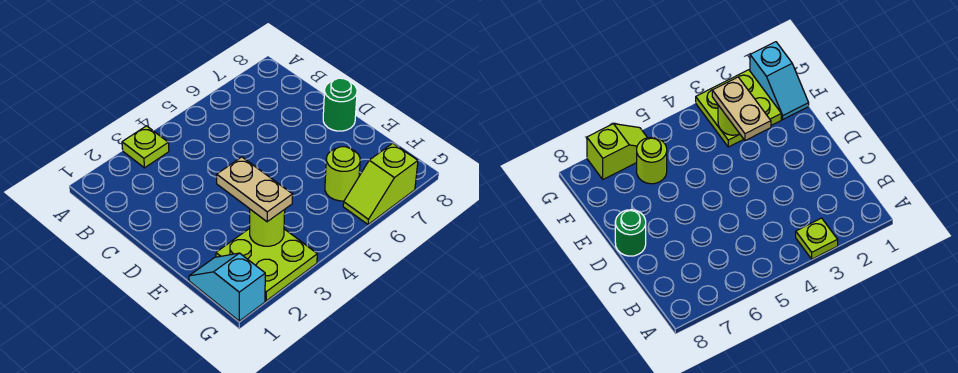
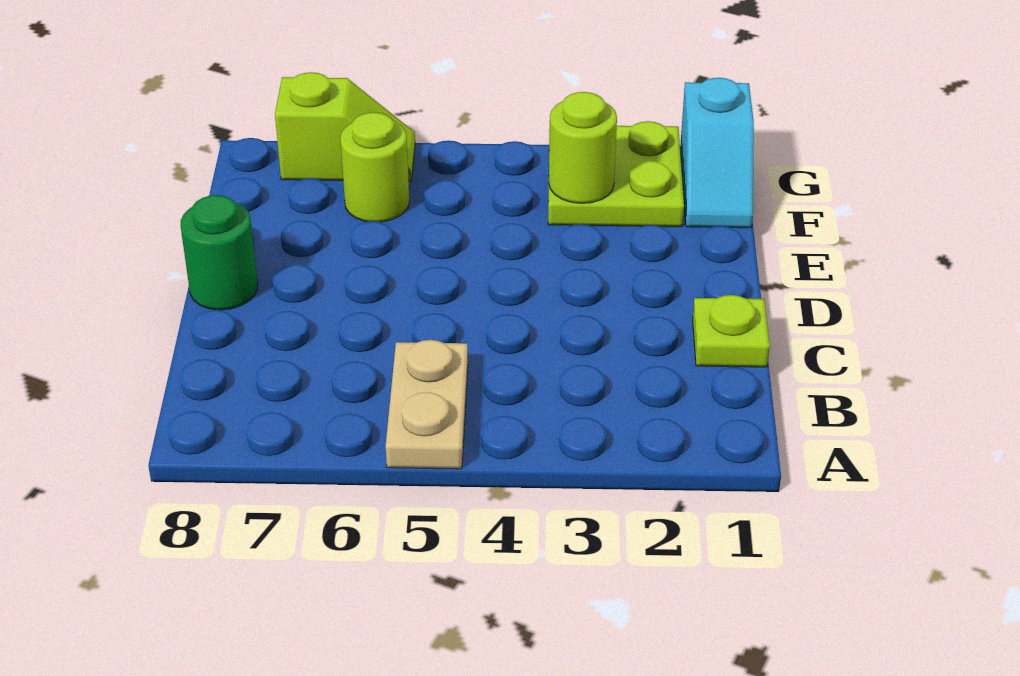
lime 1x1 plate [122,126,169,168] -> lime 1x1 plate moved to [693,295,770,367]
tan 1x2 plate [217,157,293,222] -> tan 1x2 plate moved to [386,340,468,469]

